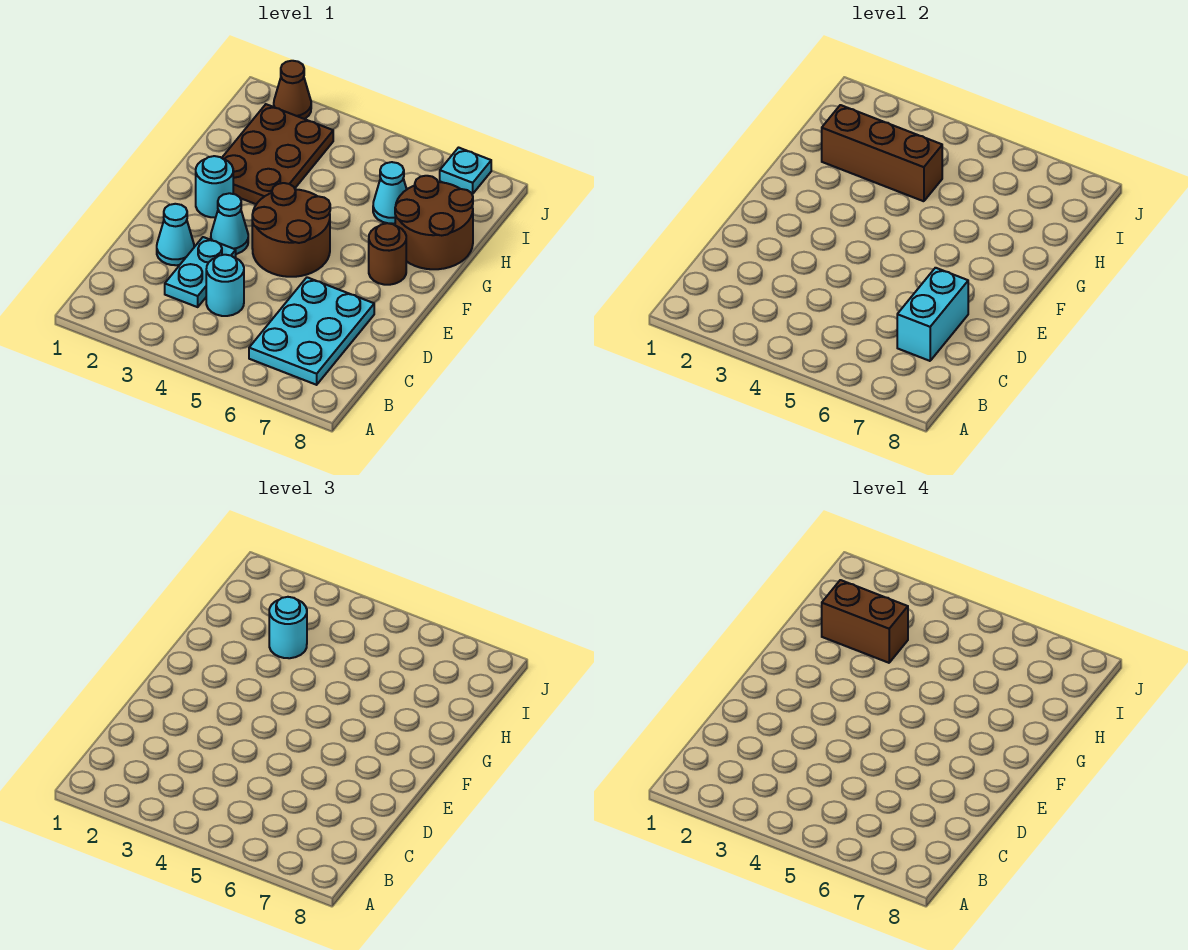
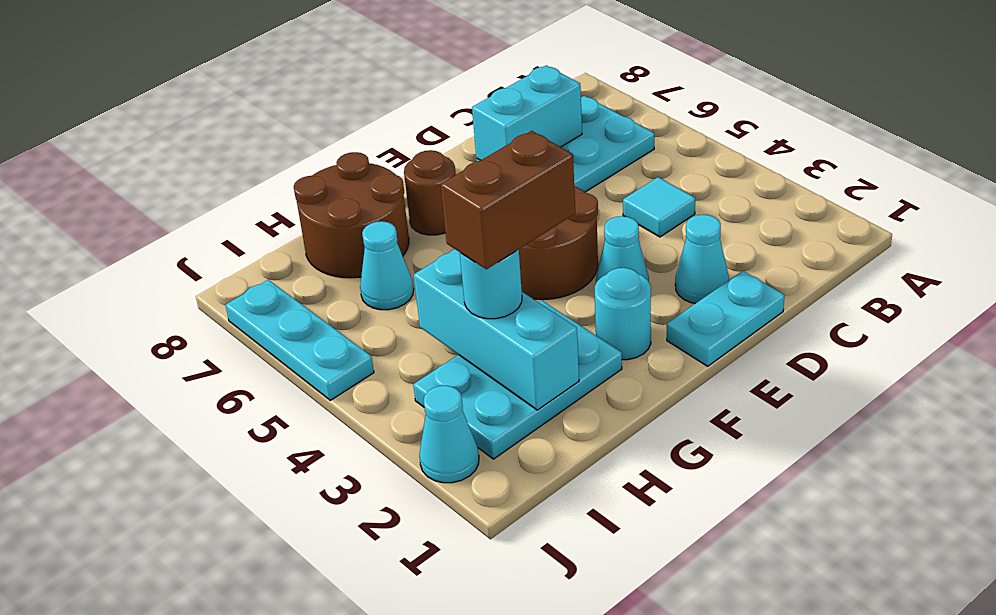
cyan 1x2 plate [165,237,236,307] -> cyan 1x2 plate moved to [667,271,784,366]
cyan 1x1 round brick [206,255,244,316] -> cyan 1x1 tile [623,177,695,237]
brown 2x3 plate [222,104,333,204] -> cyan 2x3 plate [413,300,622,459]
brown 1x3 brick [822,105,942,201] -> cyan 1x3 brick [414,249,579,410]
brown 1x2 brick [822,580,908,663] -> brown 1x2 brick turned to [440,131,575,269]
brown 1x1 cone [274,61,311,119] -> cyan 1x1 cone [419,386,479,483]
cyan 1x1 plate [440,148,491,194] -> cyan 1x3 plate [225,280,374,400]

